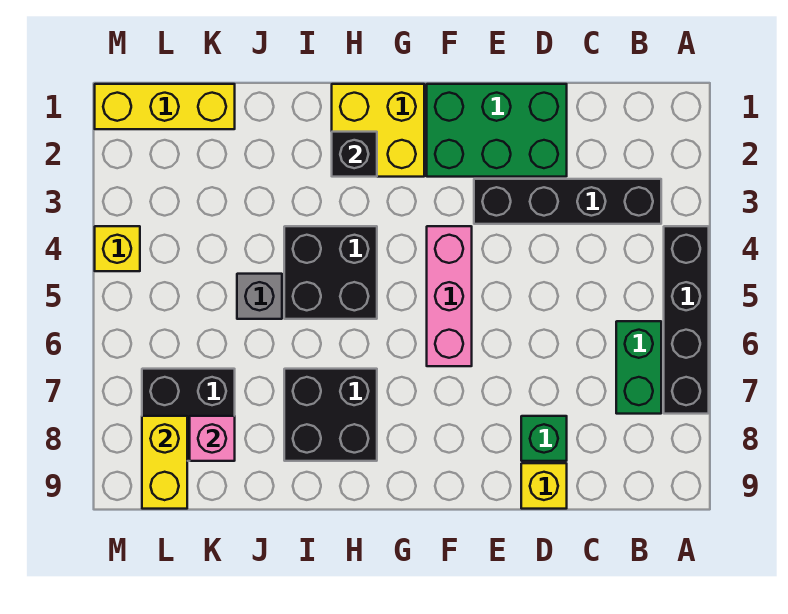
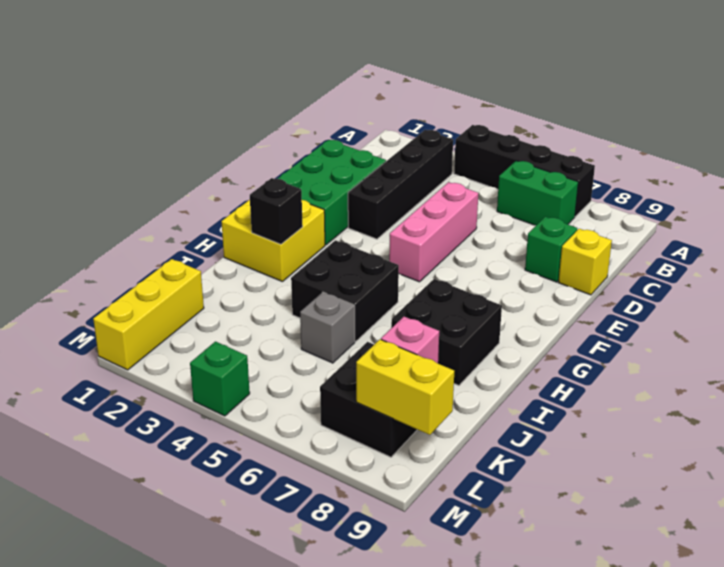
pink 1x3 brick [427,226,472,366] -> pink 1x3 brick turned to [389,182,478,282]
yellow 1x1 brick [95,226,140,271] -> green 1x1 brick [190,342,250,416]

